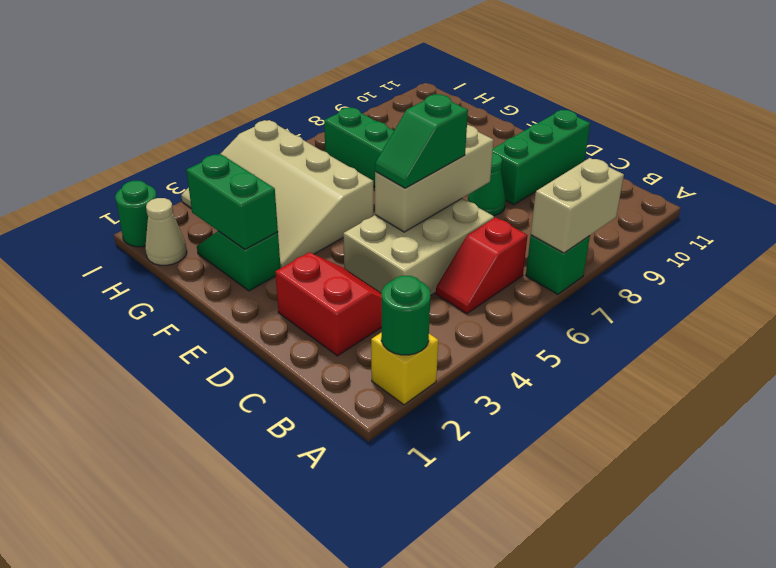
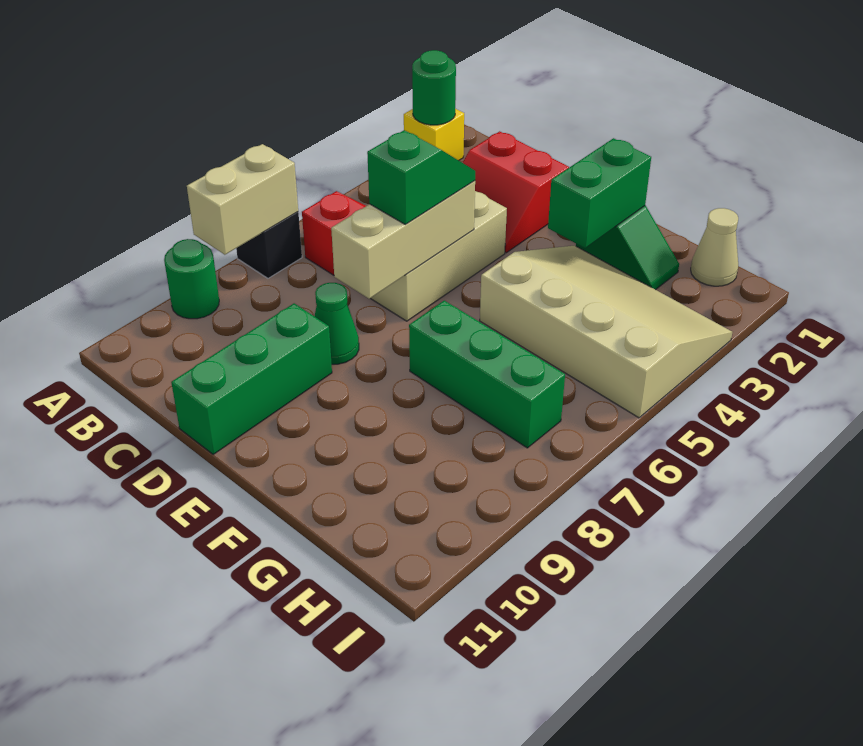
green 1x1 brick [526,235,590,294] -> black 1x1 brick [236,212,302,278]
green 1x2 brick [186,154,278,249] -> green 1x2 brick turned to [548,138,651,248]
green 1x1 round brick [115,181,157,247] -> green 1x1 round brick moved to [164,239,219,319]

